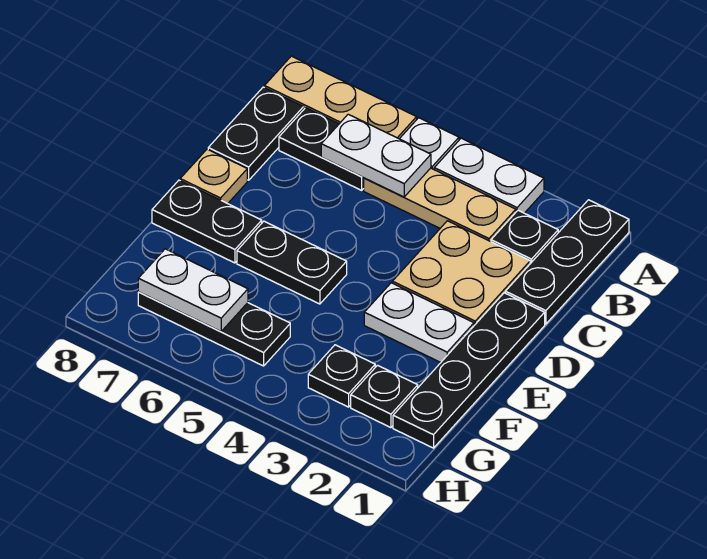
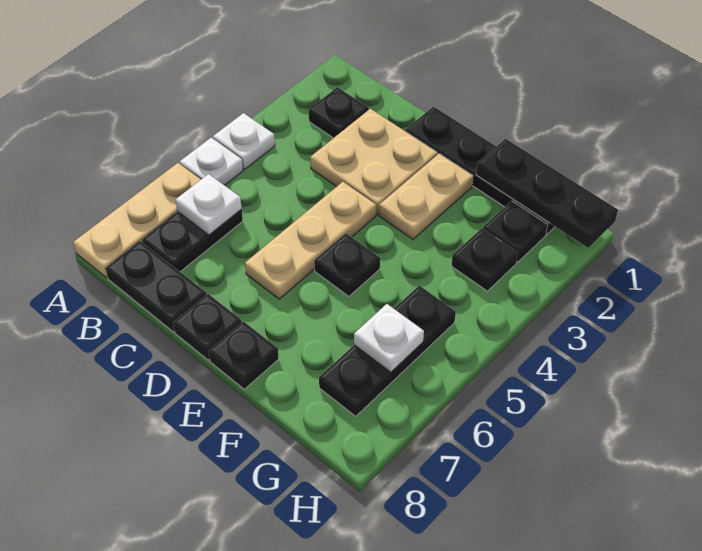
black 1x3 plate [505,200,629,324] -> black 1x3 plate moved to [476,139,618,248]
white 1x2 plate [434,138,544,213] -> white 1x1 plate [213,113,275,170]
tan 1x3 plate [364,168,516,242] -> tan 1x3 plate moved to [245,182,376,299]
white 1x2 plate [321,114,431,197] -> white 1x1 plate [176,174,242,235]
tan 1x1 plate [180,149,247,204] -> black 1x1 plate [173,294,242,360]
white 1x2 plate [364,283,474,362] -> tan 1x2 plate [379,154,473,239]
black 1x2 plate [237,221,347,304] -> black 1x1 plate [314,233,380,296]
black 1x2 plate [152,180,262,263] -> black 1x1 plate [208,321,279,389]
white 1x2 plate [138,249,248,332] -> white 1x1 plate [354,304,424,372]

